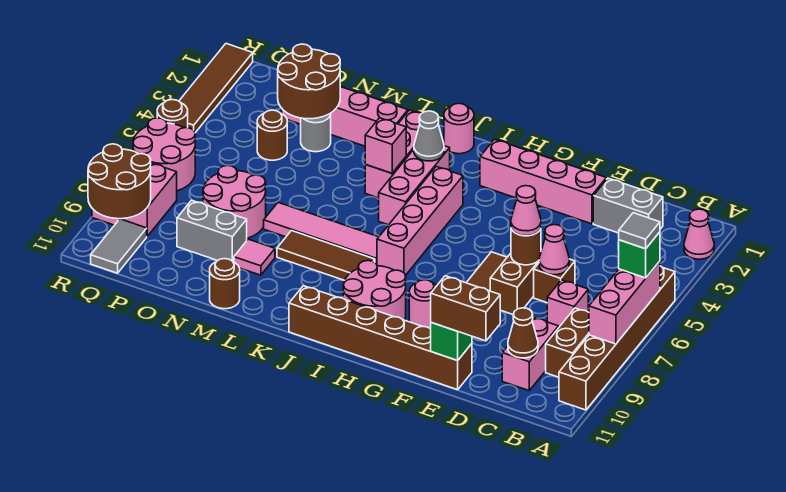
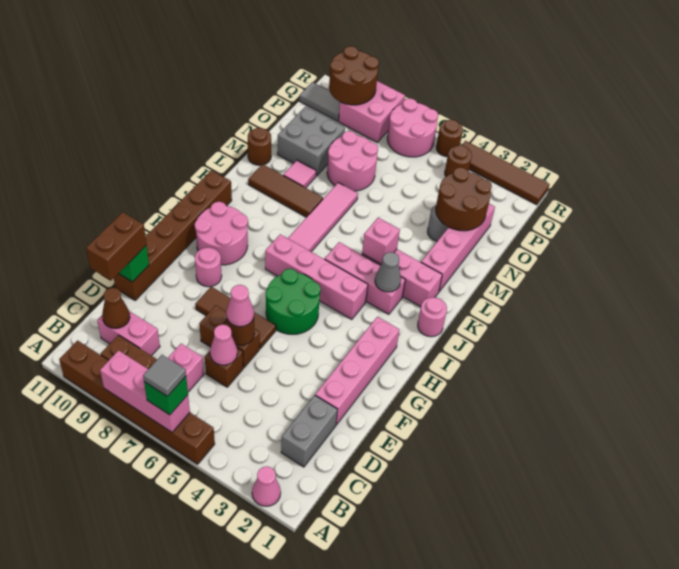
none -> green 2x2 round brick [266,269,321,334]
brown 1x3 tile [277,231,375,280] -> brown 1x3 tile turned to [248,164,323,217]
grey 1x2 brick [177,200,247,262] -> grey 2x2 brick [277,107,345,176]
brown 1x1 round brick [257,110,287,160] -> brown 1x1 round brick moved to [445,145,472,177]

